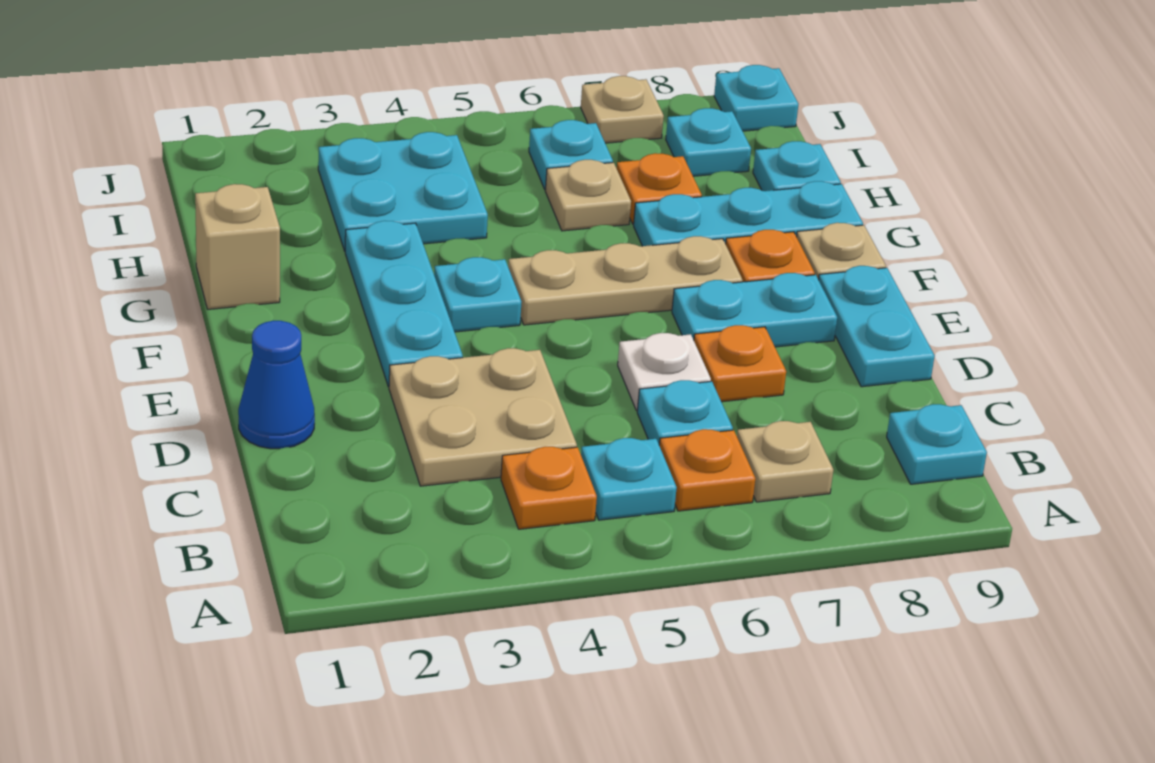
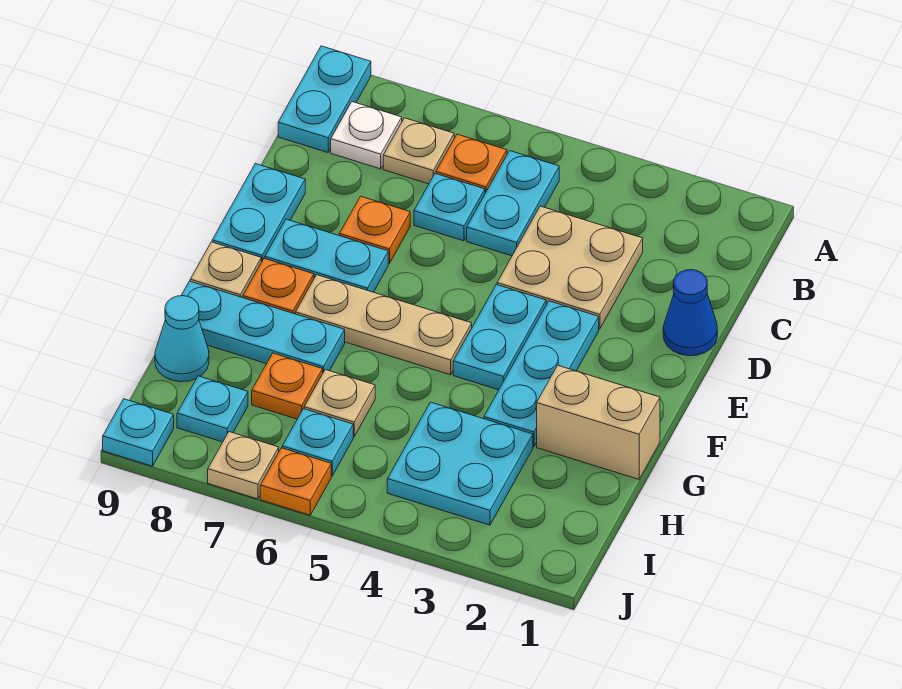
orange 1x1 plate [501,447,597,529] -> orange 1x1 plate moved to [260,448,331,515]
cyan 1x1 plate [581,438,677,520] -> cyan 1x2 plate [467,151,559,256]
cyan 1x1 plate [887,404,987,484] -> cyan 1x2 plate [278,46,371,152]
white 1x1 plate [618,333,711,411] -> white 1x1 plate moved to [331,102,402,169]
cyan 1x1 plate [434,257,521,332] -> cyan 1x2 plate [453,285,546,390]
tan 1x1 brick [195,184,280,309] -> tan 1x2 brick [537,365,660,479]
cyan 1x1 plate [753,141,841,191] -> cyan 1x1 cone [155,296,209,382]

